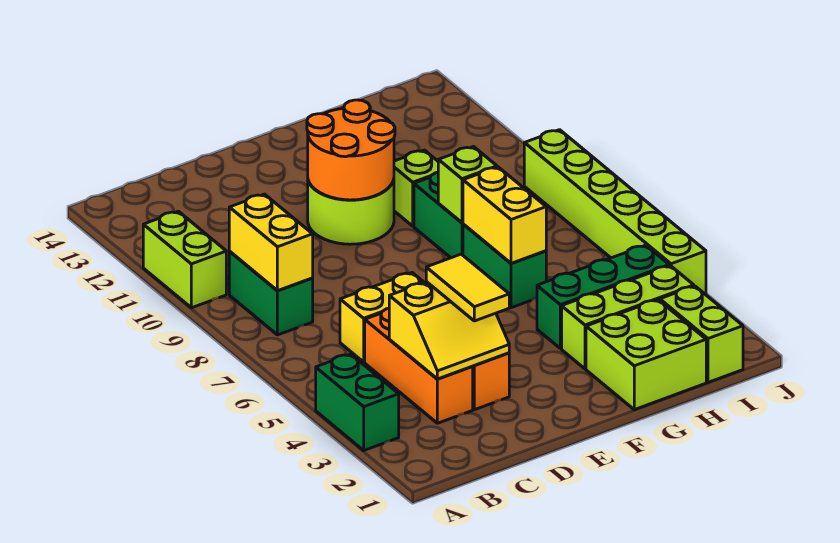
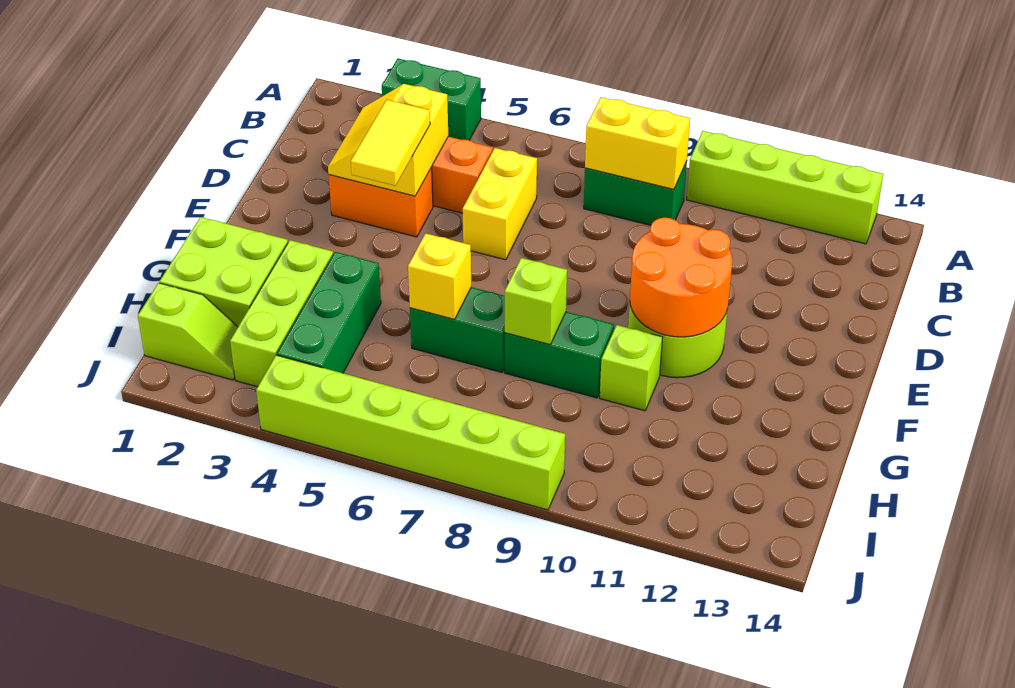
lime 1x2 brick [143,211,226,308] -> lime 1x4 brick [687,131,883,244]
yellow 1x2 tile [426,254,509,321] -> yellow 1x2 tile turned to [351,100,430,186]
yellow 1x2 brick [463,167,546,264] -> yellow 1x1 brick [408,234,471,319]
lime 1x2 brick [660,286,743,382] -> lime 1x2 slope [138,283,238,380]

